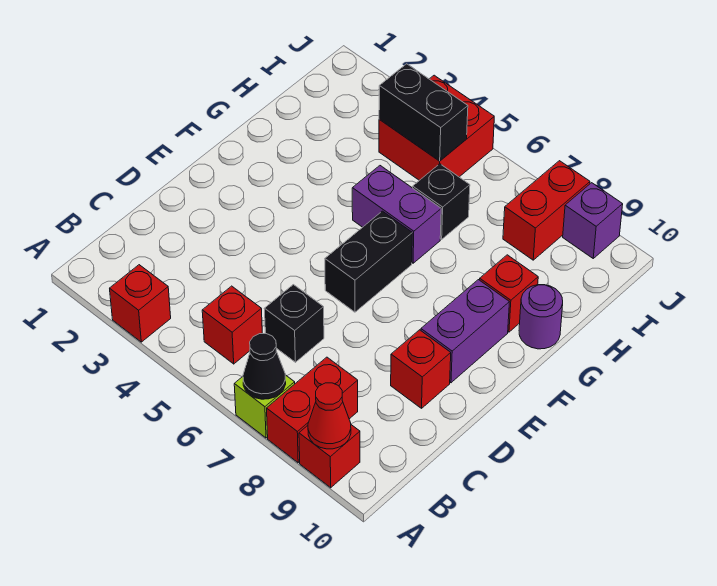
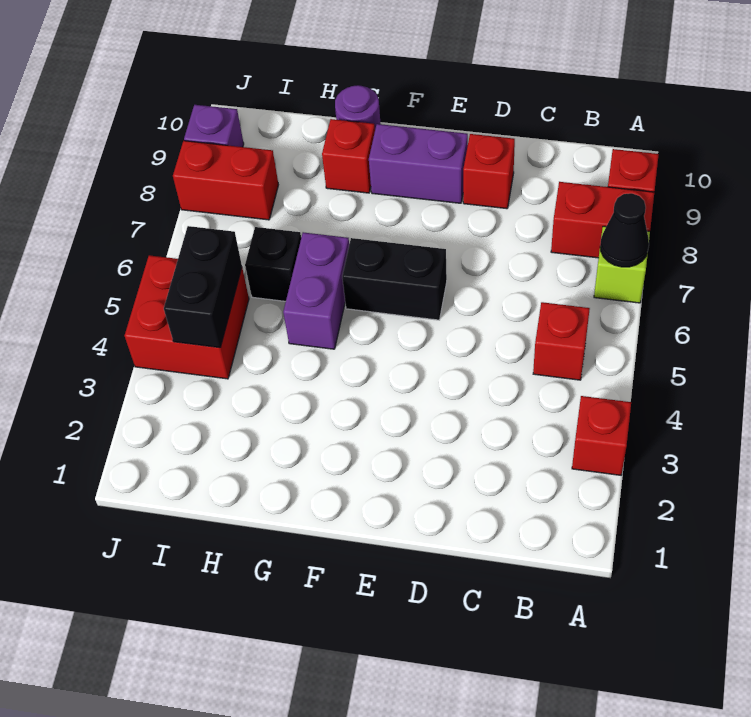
red 1x1 cone [308,383,351,449] -> none
black 1x1 brick [264,285,324,362] -> none

